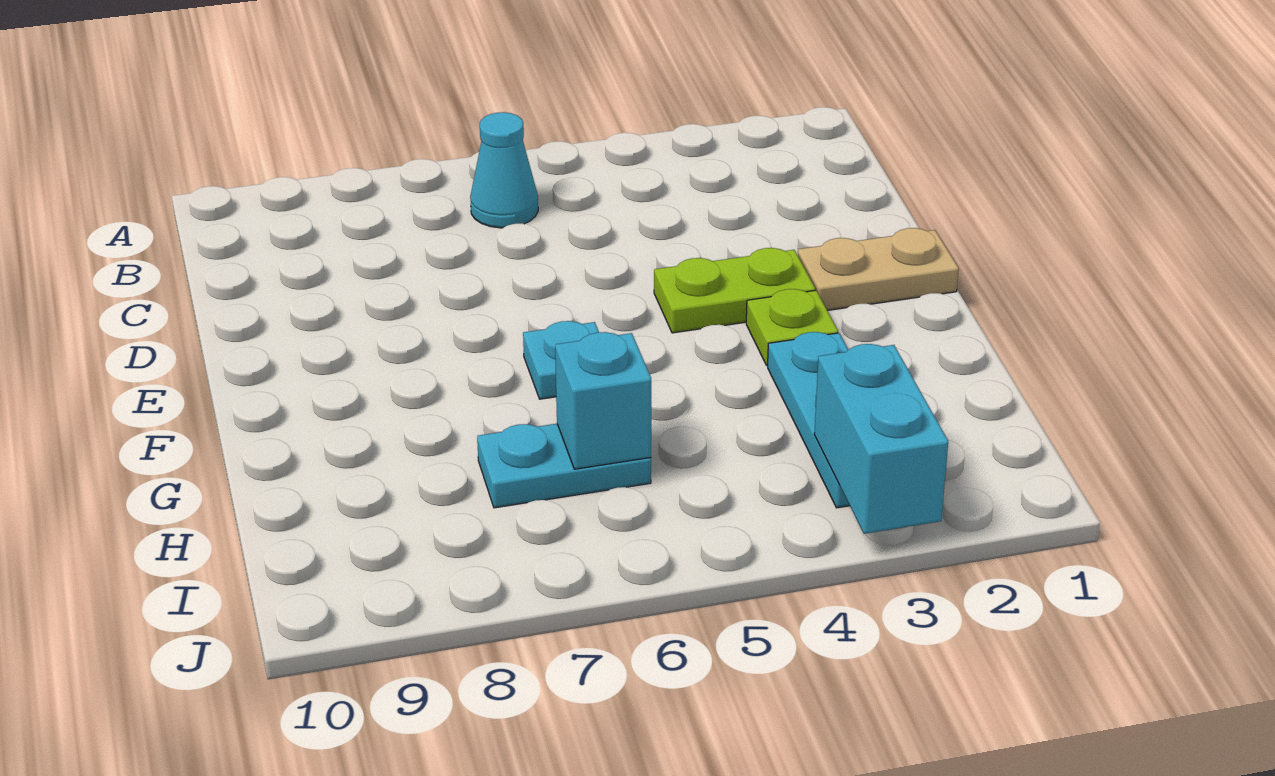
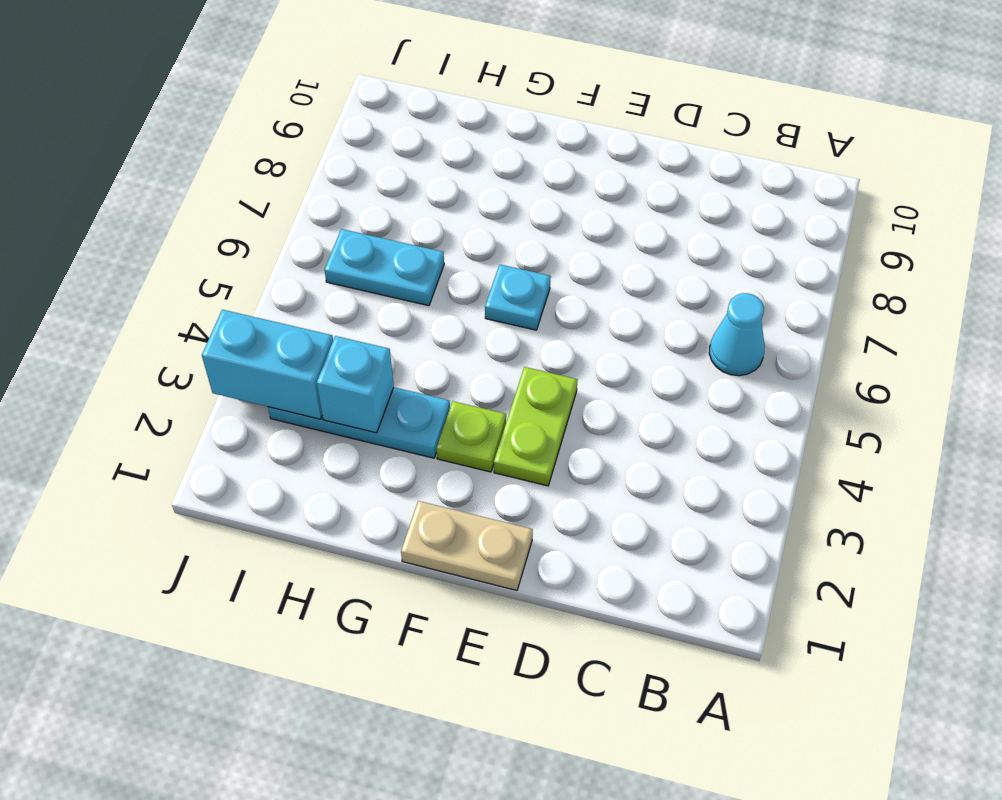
tan 1x2 plate [798,228,959,310] -> tan 1x2 plate turned to [401,501,533,590]
cyan 1x2 plate [477,424,651,508] -> cyan 1x2 plate turned to [325,229,444,306]
cyan 1x1 brick [555,332,651,469] -> cyan 1x1 brick moved to [317,336,394,433]

